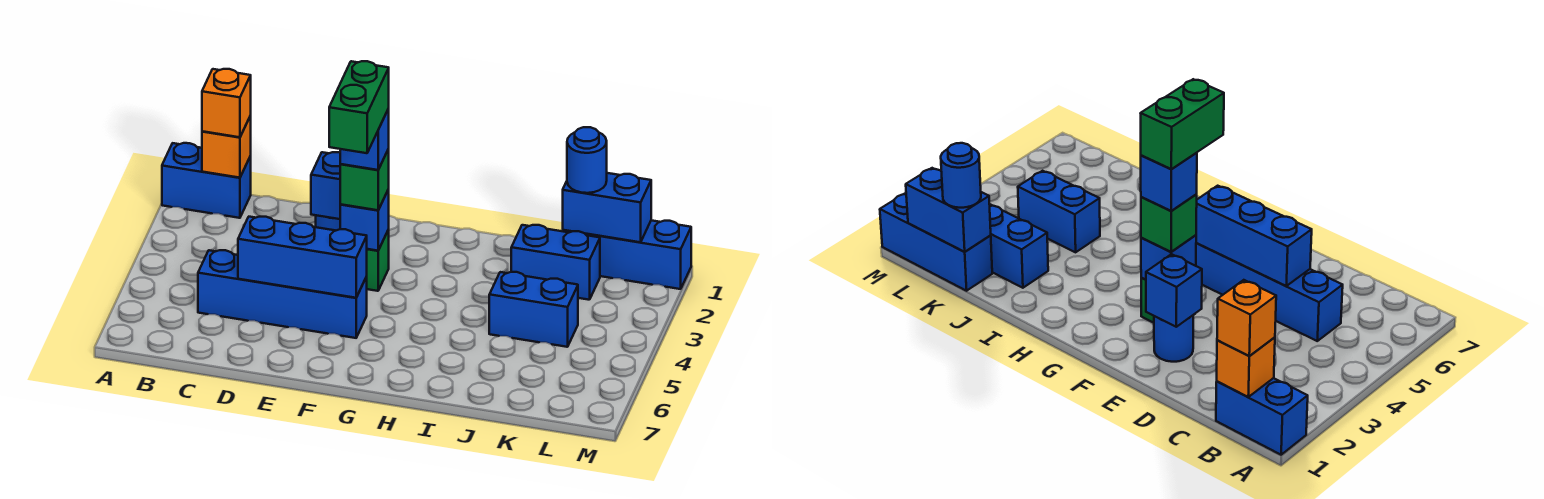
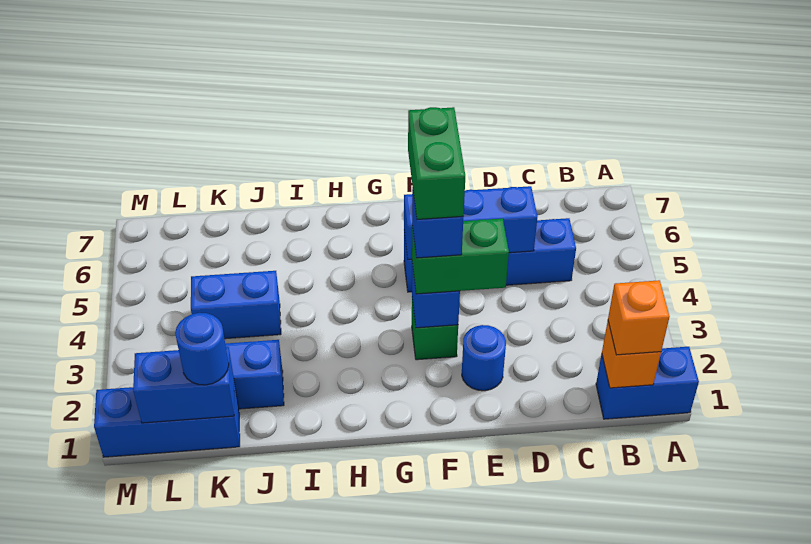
blue 1x1 brick [311,152,341,219] -> none
green 1x1 brick [340,149,389,210] -> green 1x2 brick [412,218,509,294]

